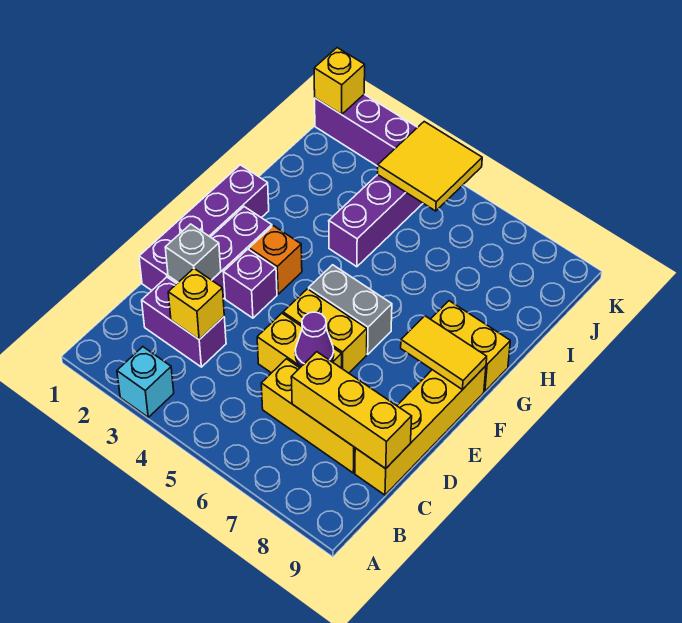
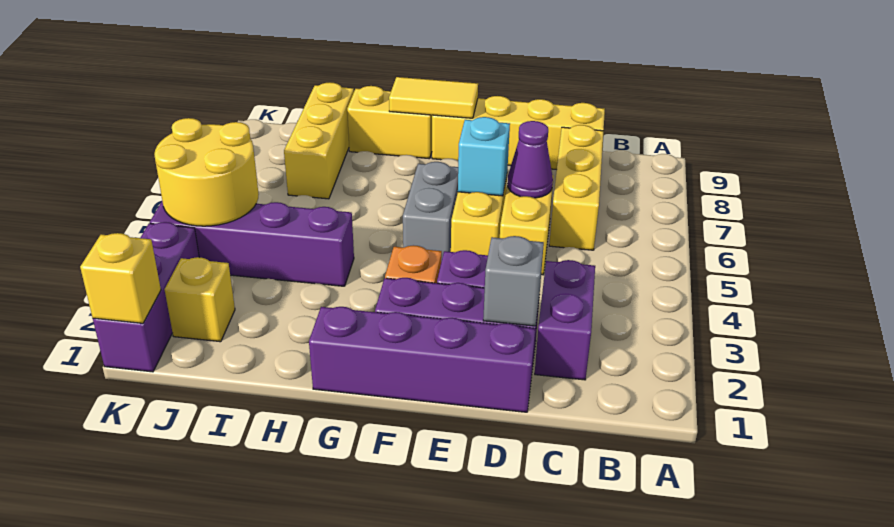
cyan 1x1 brick [117,347,174,417] -> cyan 1x1 brick moved to [458,117,510,196]
yellow 1x1 brick [168,269,224,339] -> yellow 1x1 brick moved to [165,257,235,342]
yellow 1x3 brick [291,352,412,469] -> yellow 1x3 brick moved to [284,82,354,199]
yellow 1x2 tile [401,316,487,389] -> yellow 1x2 tile turned to [389,77,478,118]
yellow 1x2 brick [431,301,510,391] -> yellow 1x2 brick turned to [347,86,432,159]
yellow 2x2 tile [378,122,482,211] -> yellow 2x2 round brick [154,118,259,226]

